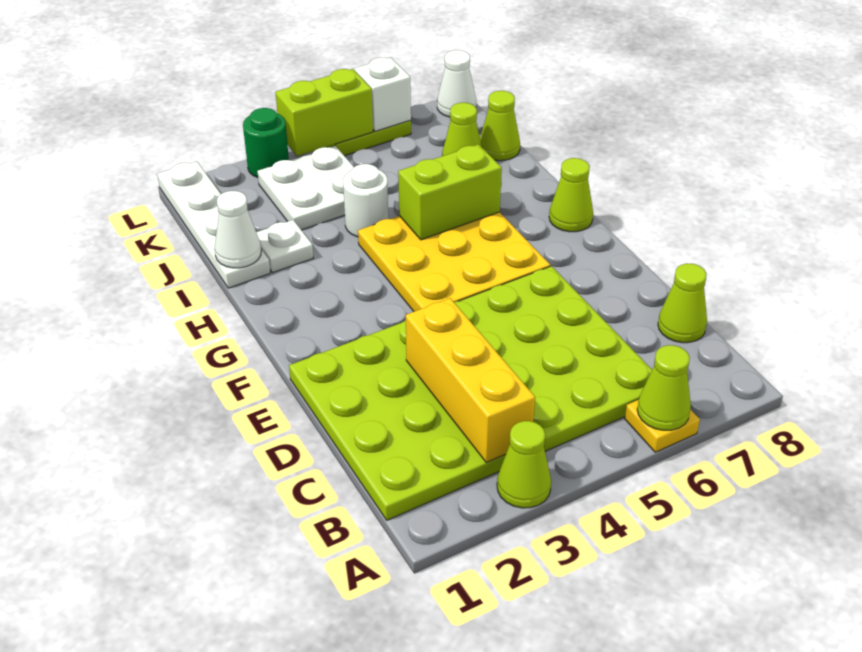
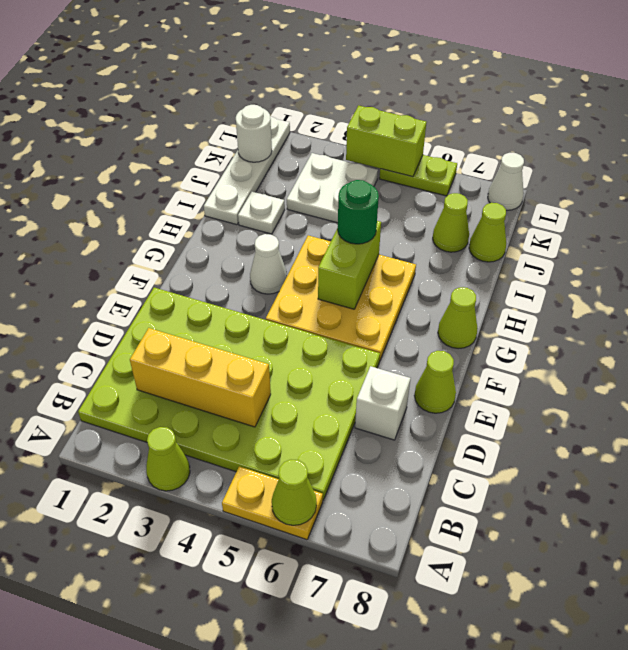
yellow 1x1 plate [625,400,700,452] -> yellow 1x2 plate [222,466,323,540]
yellow 1x3 brick [406,298,535,462] -> yellow 1x3 brick turned to [130,328,271,427]
lime 1x1 cone [658,263,707,343] -> lime 1x1 cone moved to [414,351,456,413]
lime 1x2 brick [398,144,502,240] -> lime 1x2 brick turned to [318,221,381,309]
white 1x1 cone [215,191,261,268] -> white 1x1 cone moved to [250,234,287,294]
white 1x1 round brick [343,164,388,237] -> white 1x1 round brick moved to [236,105,272,162]
green 1x1 round brick [243,108,289,177] -> green 1x1 round brick moved to [338,180,379,244]
white 1x1 brick [355,58,411,131] -> white 1x1 brick moved to [355,366,411,440]

